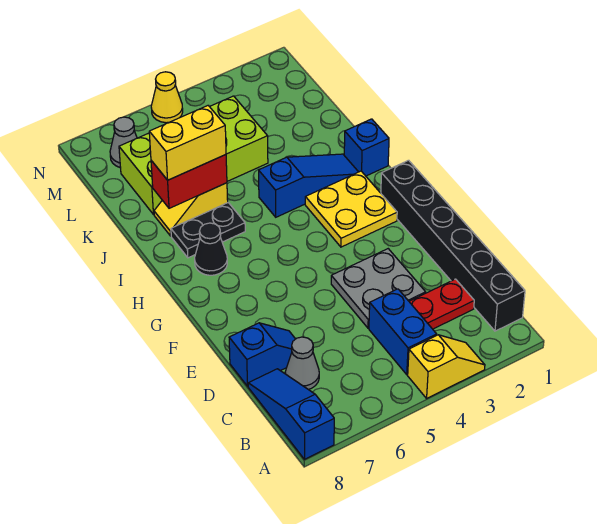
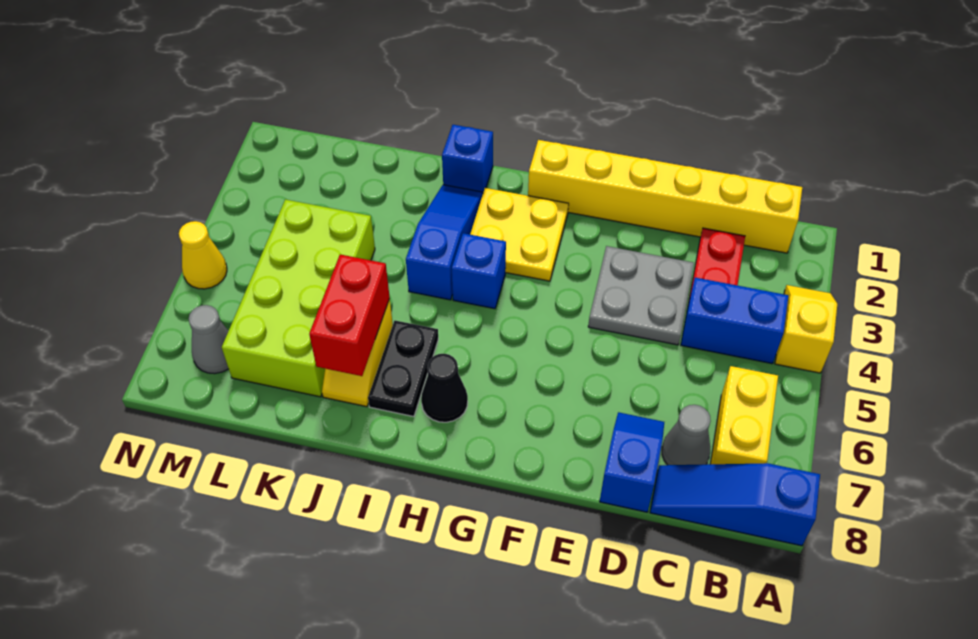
black 1x6 brick [381,160,525,331] -> yellow 1x6 brick [528,140,802,253]
none -> blue 1x1 brick [452,233,506,309]
yellow 1x2 brick [149,106,226,180] -> yellow 1x2 brick moved to [710,366,778,464]

